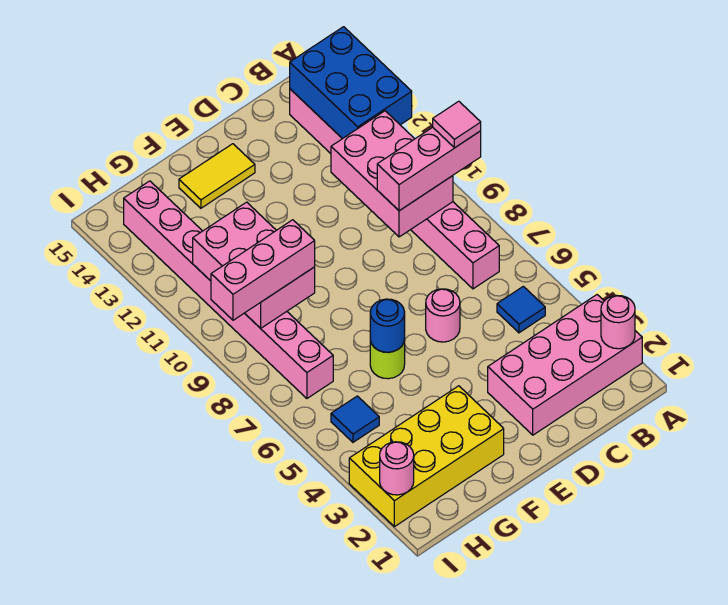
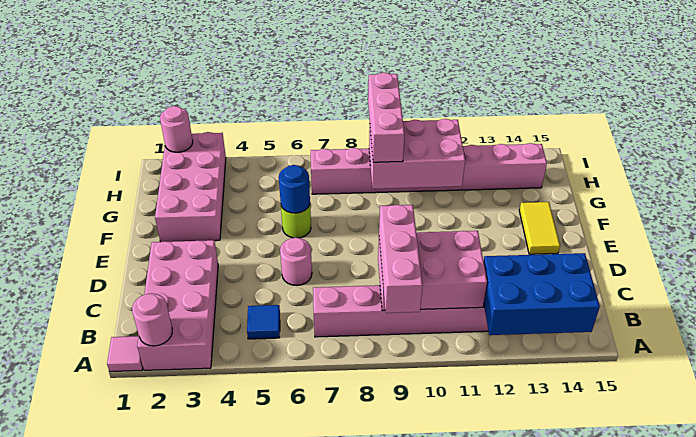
pink 1x1 tile [433,101,481,148] -> pink 1x1 tile moved to [107,336,143,372]
yellow 2x4 brick [349,386,504,527] -> pink 2x4 brick [155,132,226,242]
blue 1x1 tile [331,396,379,442] -> none

